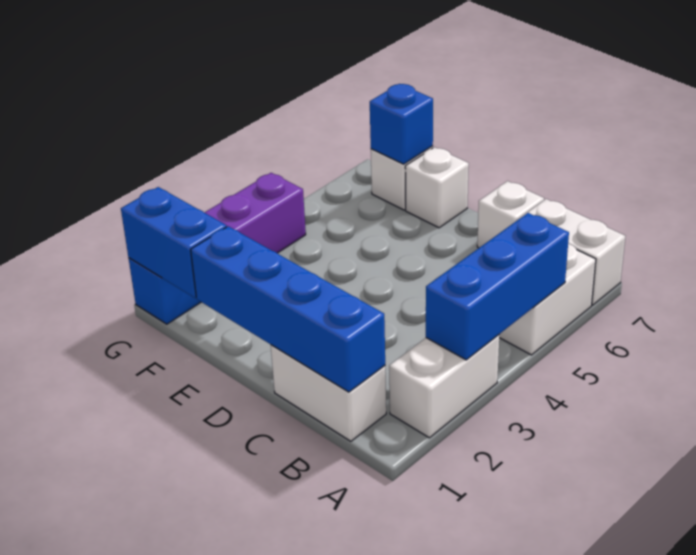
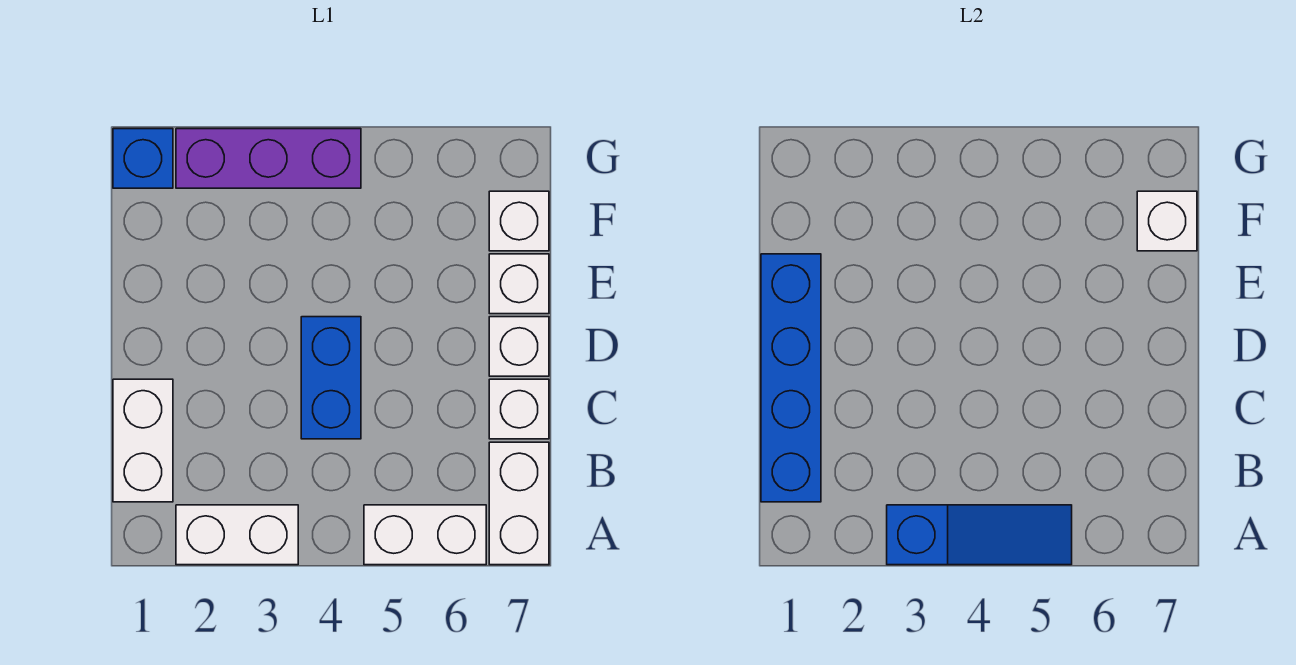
blue 1x3 brick [426,213,569,360] -> blue 1x3 slope [887,505,1072,565]
none -> white 1x1 brick [489,317,549,376]
blue 1x2 brick [121,187,227,298] -> blue 1x2 brick moved to [301,317,361,439]
blue 1x1 brick [370,84,433,164] -> white 1x1 brick [1137,191,1197,251]

